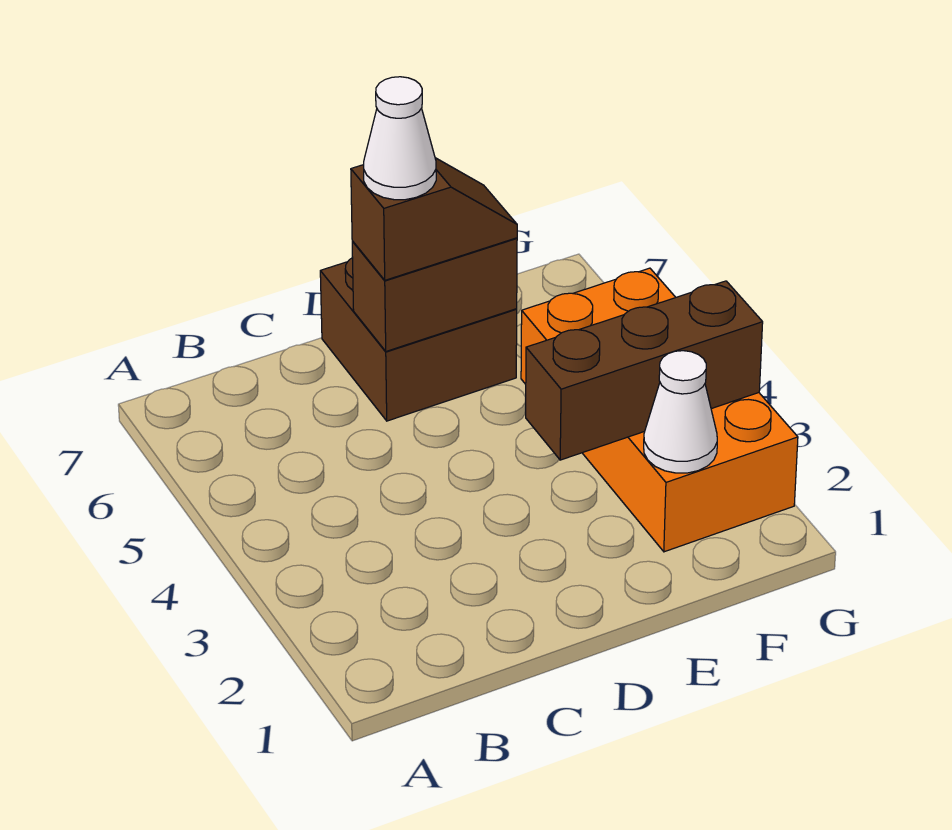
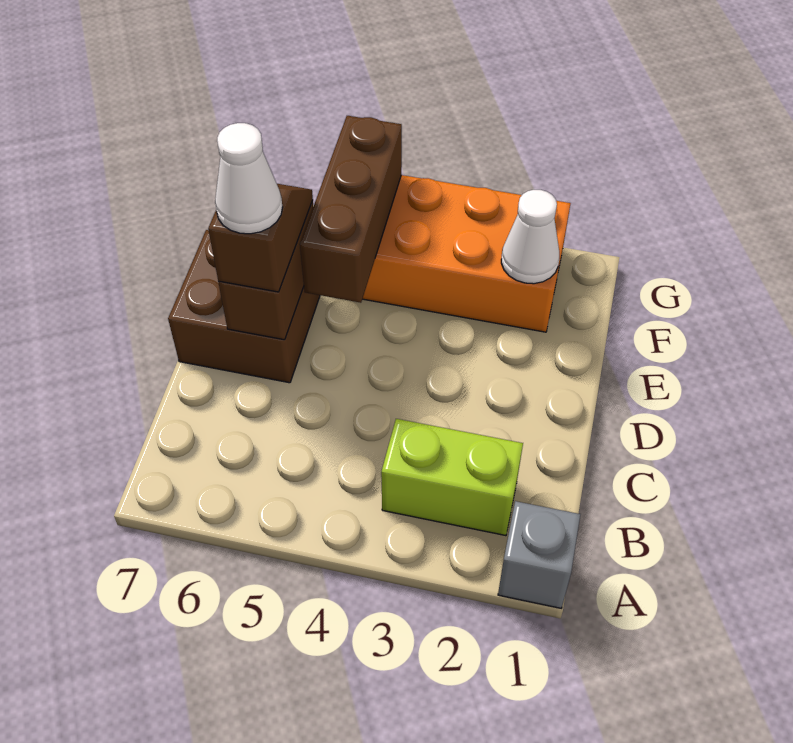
none -> grey 1x1 brick [498,501,580,608]
none -> lime 1x2 brick [381,419,523,536]
brown 1x3 brick [526,281,763,460] -> brown 1x3 brick moved to [300,116,402,303]

